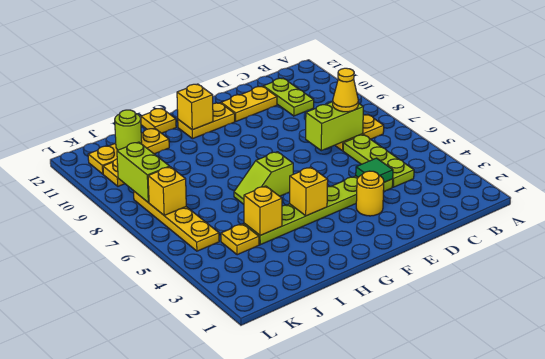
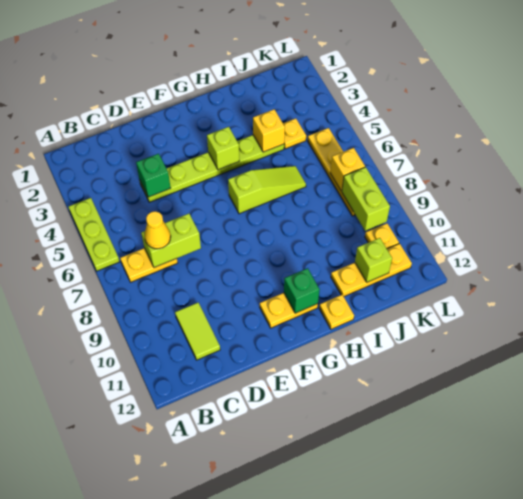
lime 1x3 plate [343,135,414,187] -> lime 1x3 plate moved to [69,198,120,271]
lime 1x2 plate [263,78,314,116] -> lime 1x2 tile [175,303,220,360]
green 1x1 tile [356,158,393,182] -> green 1x1 brick [136,154,171,197]
yellow 1x2 plate [221,87,277,121] -> none
yellow 1x1 round brick [356,171,384,216] -> none
yellow 1x1 brick [289,167,328,216] -> lime 1x1 brick [207,127,239,170]
lime 1x2 slope [234,152,293,204] -> lime 1x3 slope [228,166,306,214]
yellow 1x1 brick [177,84,213,130] -> green 1x1 brick [284,268,320,313]
lime 1x1 round brick [115,110,142,150] -> lime 1x1 brick [355,238,392,282]

